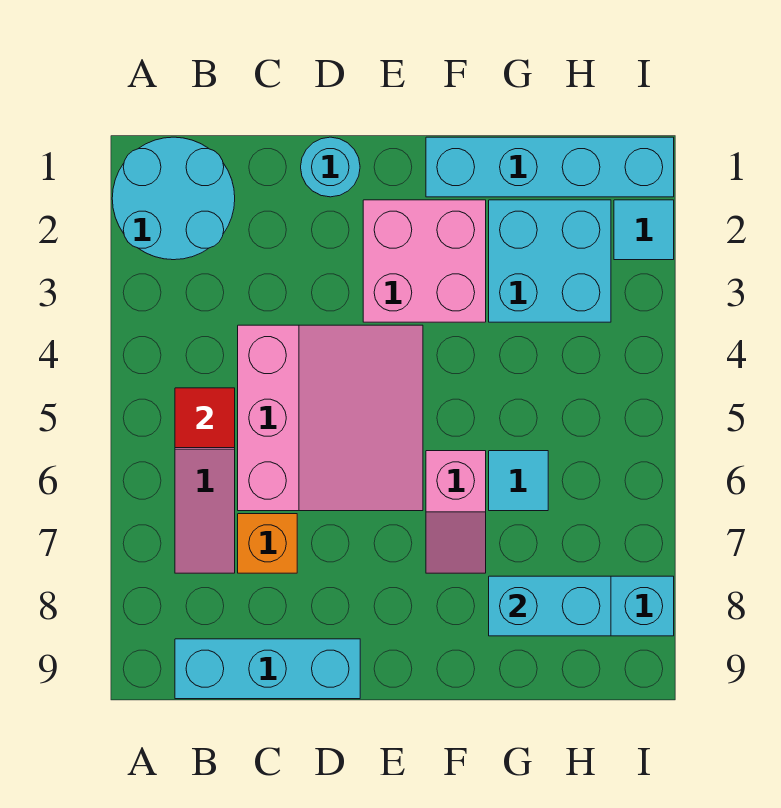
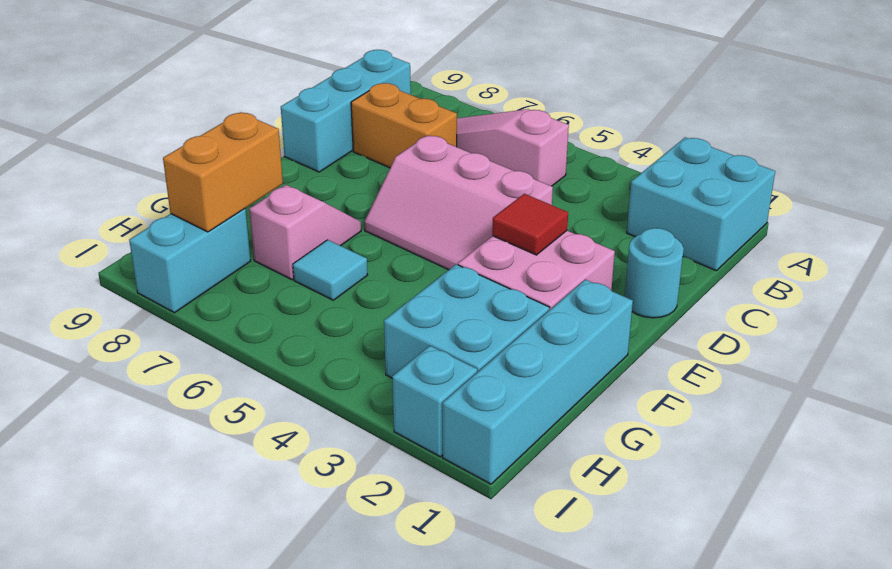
cyan 2x2 round brick [112,137,235,260] -> cyan 2x2 brick [627,137,775,271]
red 1x1 tile [175,388,235,448] -> red 1x1 tile moved to [492,194,568,255]
pink 3x3 slope [238,325,423,511] -> pink 2x3 slope [364,135,553,270]
orange 1x1 brick [238,514,297,573] -> orange 1x2 brick [351,83,457,168]
pink 1x2 slope [426,451,486,573] -> pink 1x2 slope turned to [249,185,361,280]
cyan 1x2 brick [489,576,611,636] -> orange 1x2 brick [163,112,283,232]
cyan 1x1 tile [614,200,674,260] -> cyan 1x1 brick [392,346,477,457]

